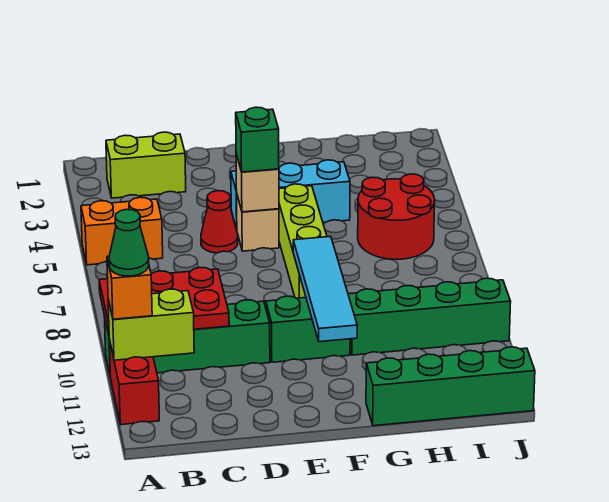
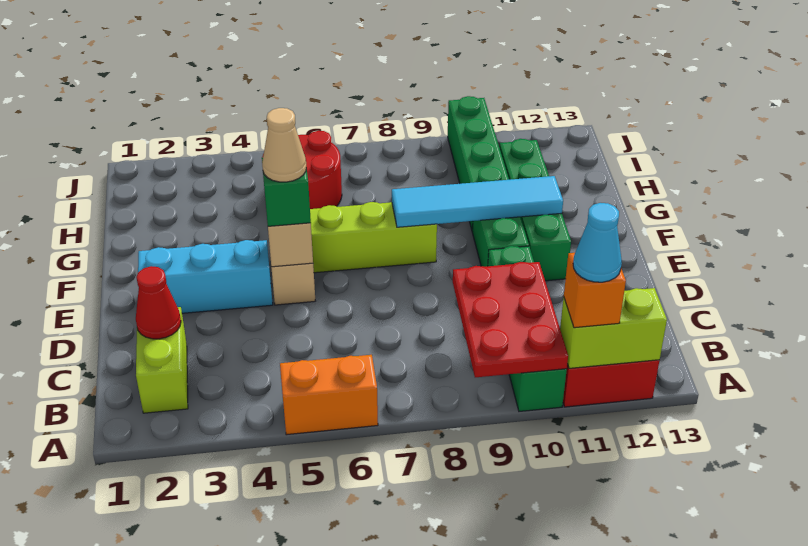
orange 1x2 brick [81,197,163,265] -> orange 1x2 brick turned to [280,355,378,435]
lime 1x2 brick [108,289,194,360] -> lime 1x2 brick turned to [560,288,667,368]
green 1x1 cone [109,209,149,276] -> cyan 1x1 cone [573,203,622,282]
red 1x1 cone [201,191,238,253] -> red 1x1 cone moved to [136,266,181,339]
cyan 1x3 brick [231,160,350,230] -> cyan 1x3 brick turned to [138,240,273,313]
none -> tan 1x1 cone [262,108,306,182]
green 1x4 brick [366,347,535,426] -> green 1x4 brick moved to [500,139,571,281]

